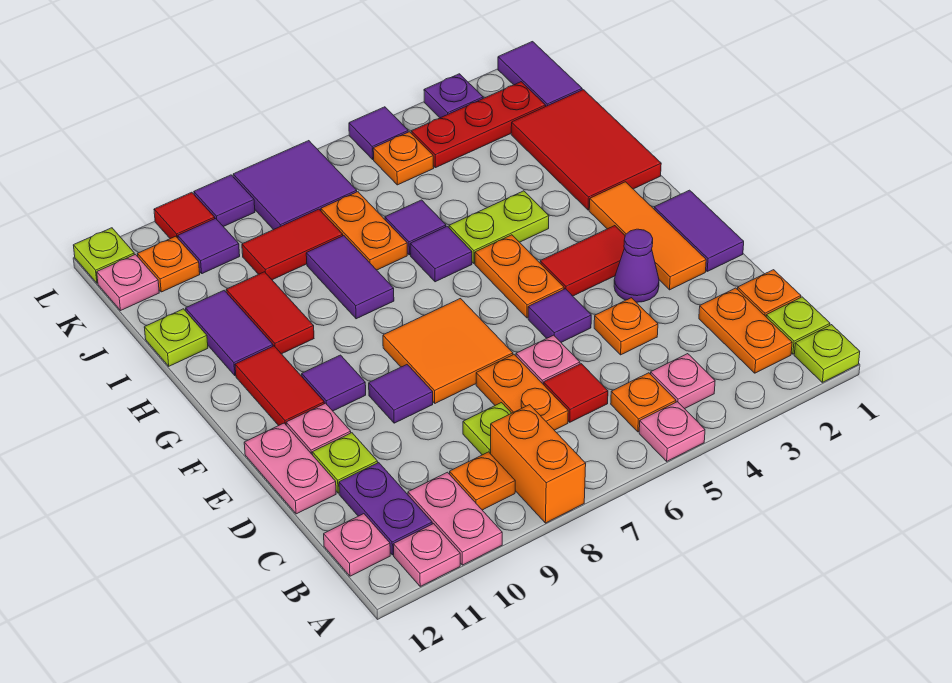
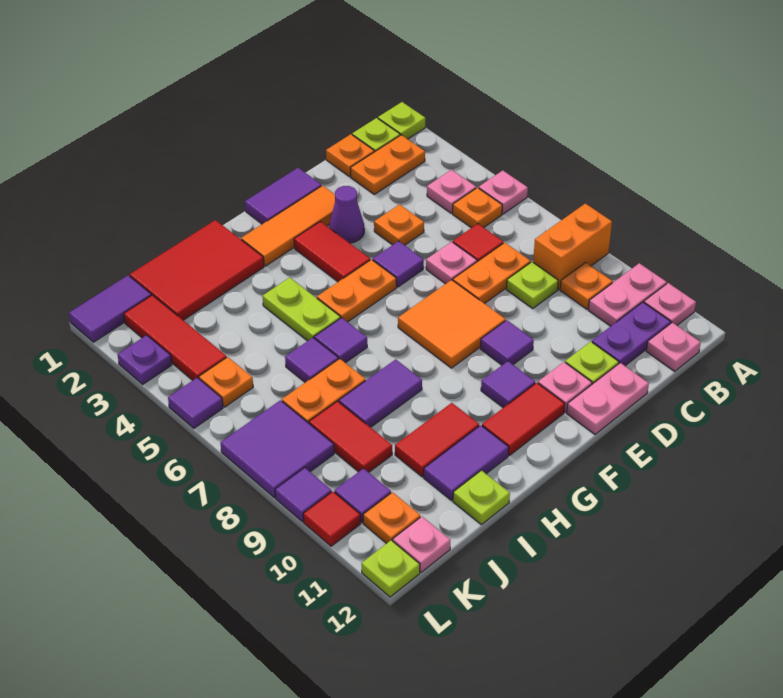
red 1x3 plate [411,82,546,168] -> red 1x3 tile [124,295,227,380]

